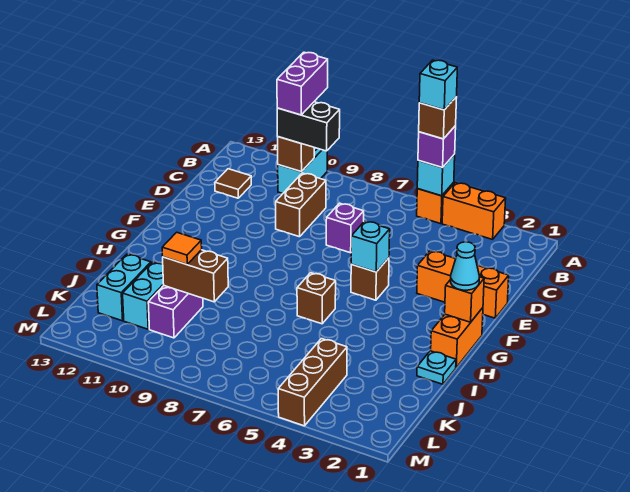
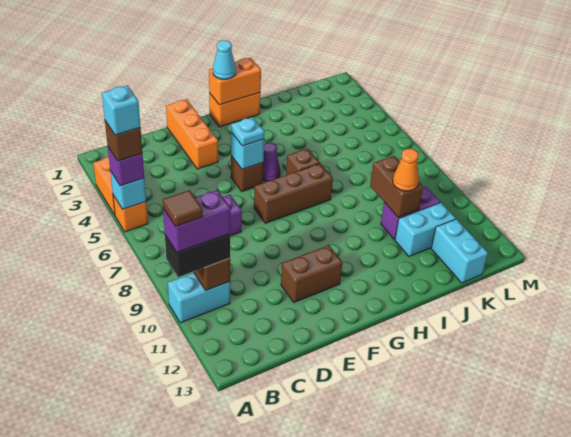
black 1x2 brick [277,102,340,151] -> black 1x2 brick turned to [165,234,230,277]
brown 1x2 brick [276,173,326,237] -> brown 1x2 brick moved to [281,245,343,302]
brown 1x1 tile [215,169,251,198] -> brown 1x1 tile moved to [163,190,203,226]
orange 1x1 brick [445,277,484,322] -> orange 1x2 brick [209,58,261,105]
none -> purple 1x1 cone [263,143,280,181]
cyan 1x1 plate [417,351,456,384] -> cyan 1x1 plate moved to [231,117,265,146]
orange 1x1 tile [162,232,202,264] -> orange 1x1 cone [393,149,419,191]
cyan 1x2 brick [97,254,151,321] -> cyan 1x2 brick turned to [431,219,488,283]
brown 1x3 brick [278,339,347,426] -> brown 1x3 brick moved to [254,163,333,223]

